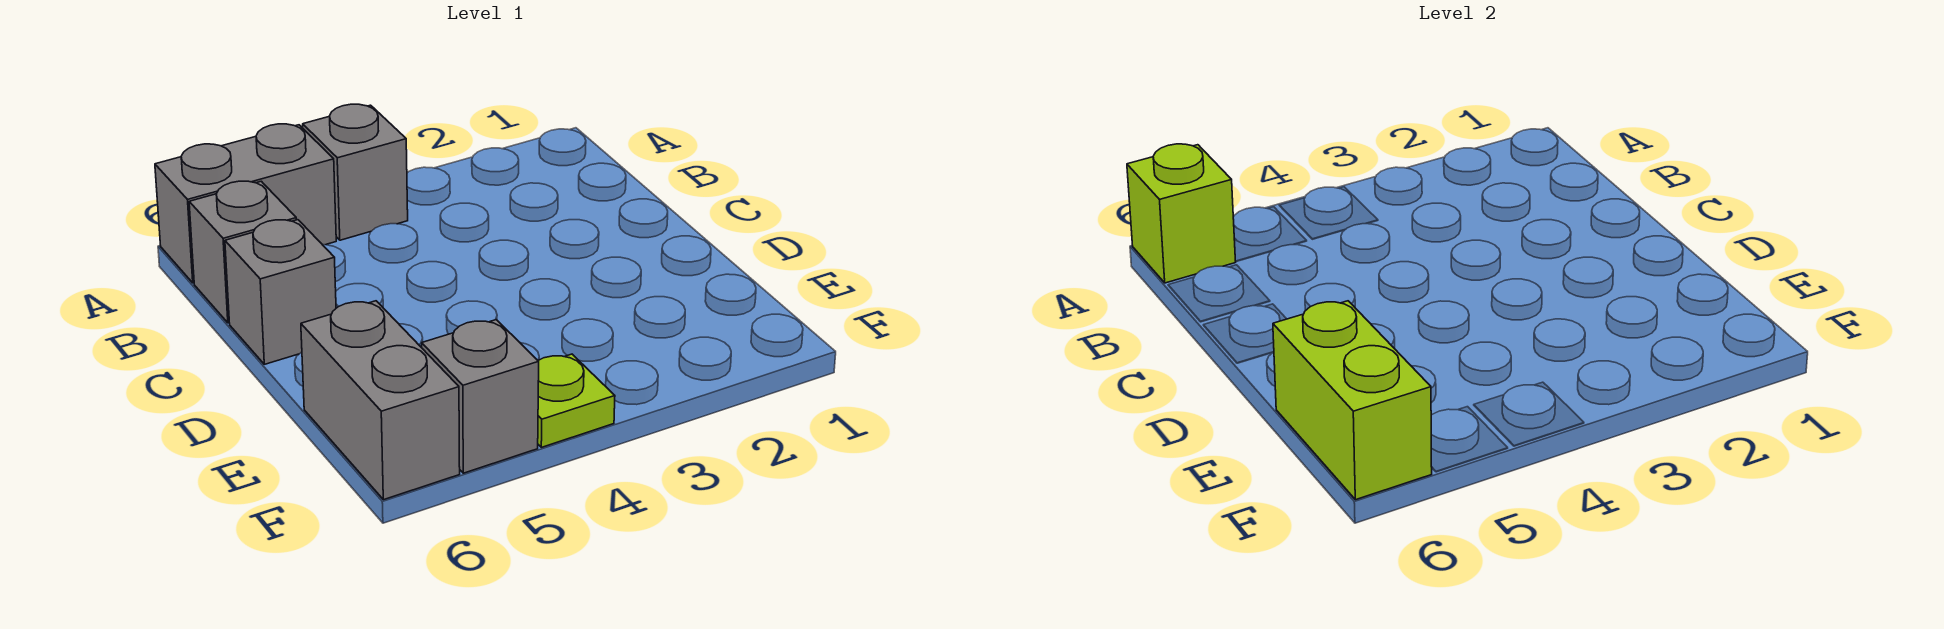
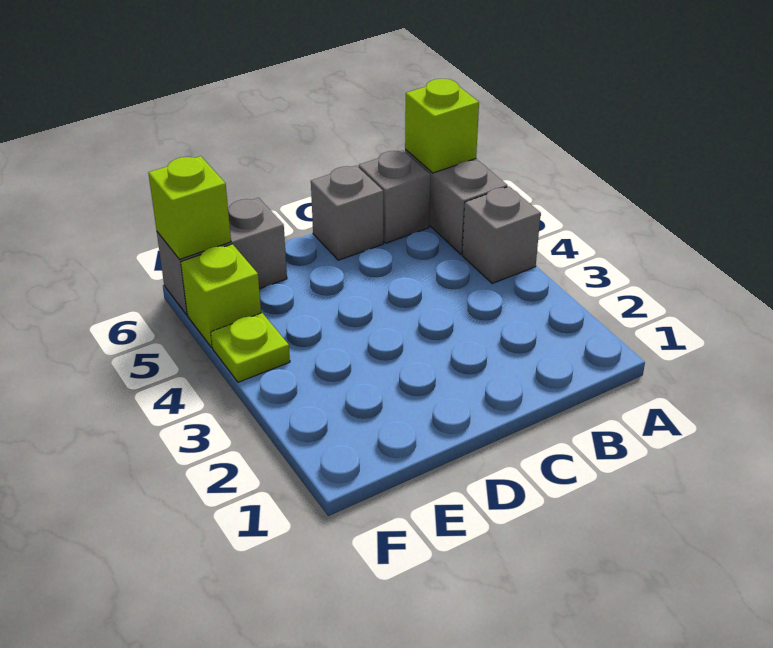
lime 1x2 brick [1273,301,1432,500] -> lime 1x1 brick [148,156,231,259]
grey 1x1 brick [422,320,539,473] -> lime 1x1 brick [181,244,261,348]

